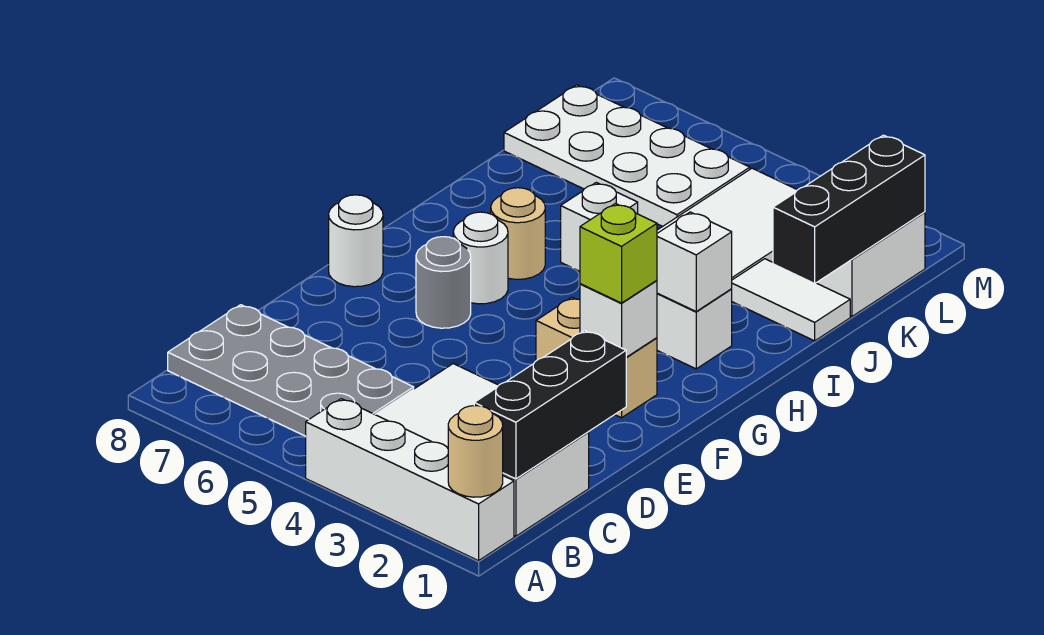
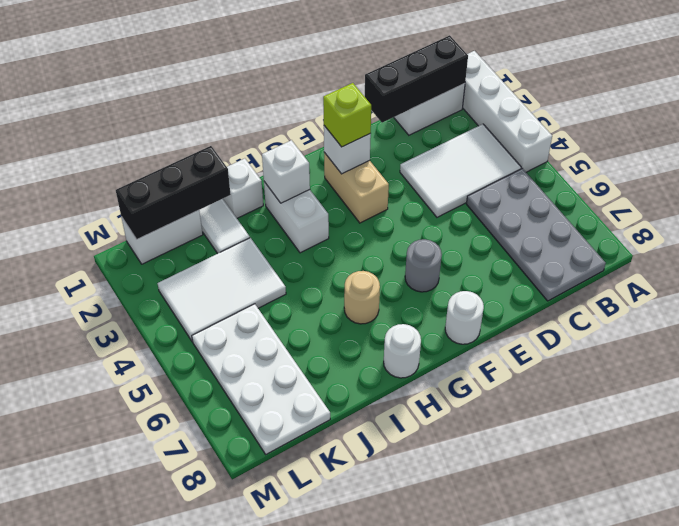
tan 1x1 round brick [448,406,503,497] -> none
white 1x1 round brick [453,212,508,304] -> white 1x1 round brick moved to [384,324,421,378]
white 1x1 brick [561,183,638,271] -> white 1x1 brick moved to [223,158,263,218]

